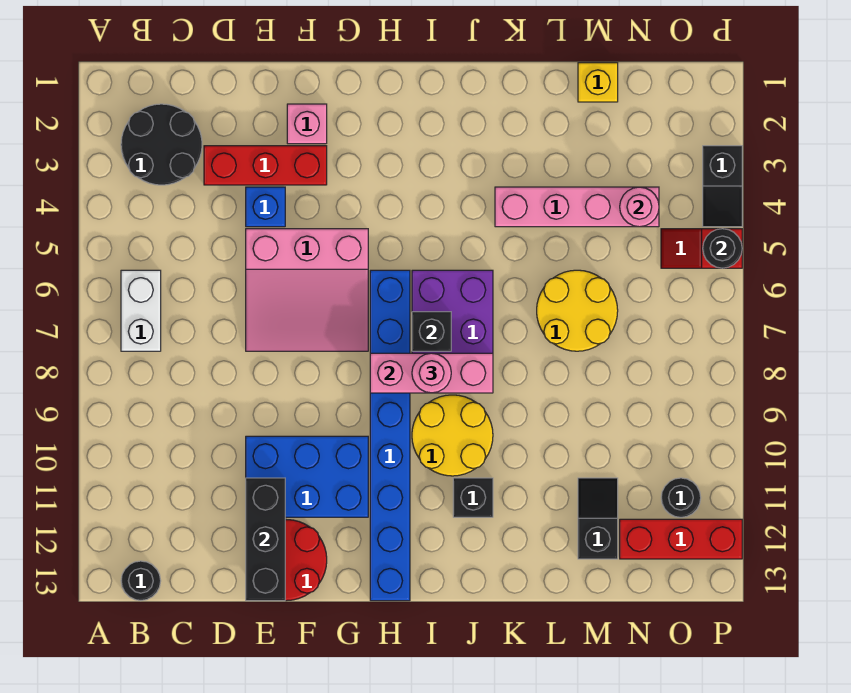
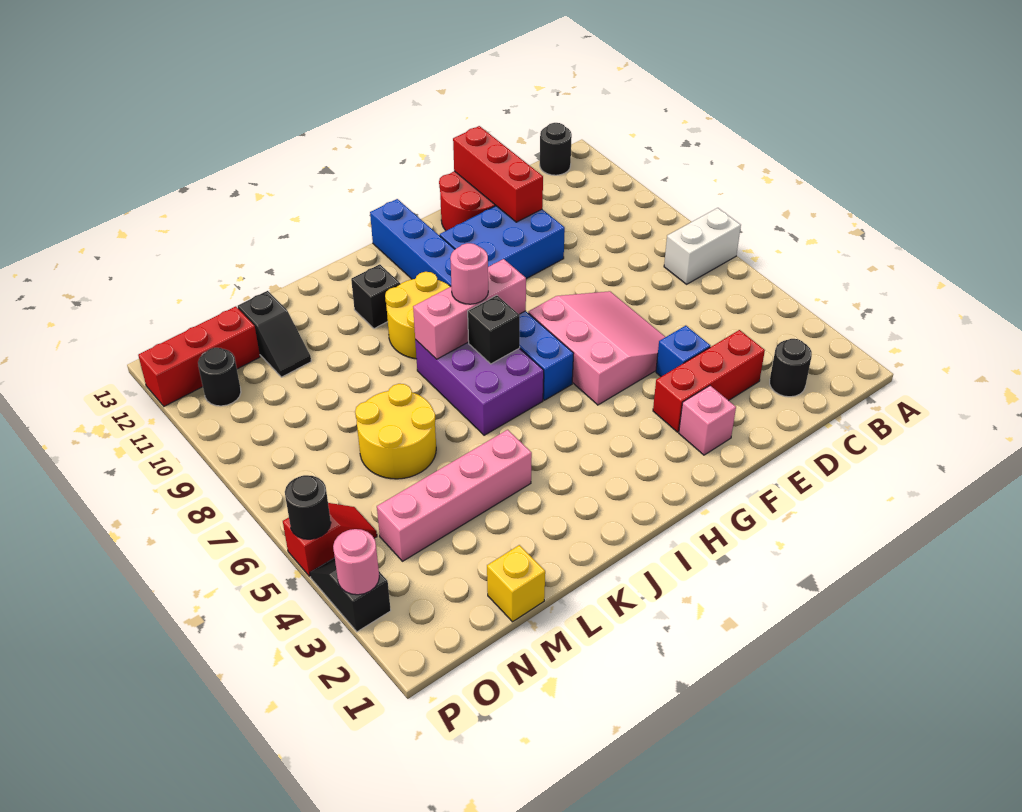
black 2x2 round brick [121,104,202,185] -> black 1x1 round brick [770,339,812,397]
white 1x2 brick [121,270,161,351] -> white 1x2 brick turned to [664,208,741,284]
pink 3x3 slope [246,229,368,351] -> pink 3x3 slope turned to [528,291,665,405]
black 1x3 brick [246,478,285,601] -> red 1x3 brick [453,126,543,222]
pink 1x1 round brick [620,187,659,227] -> pink 1x1 round brick moved to [333,529,379,595]

